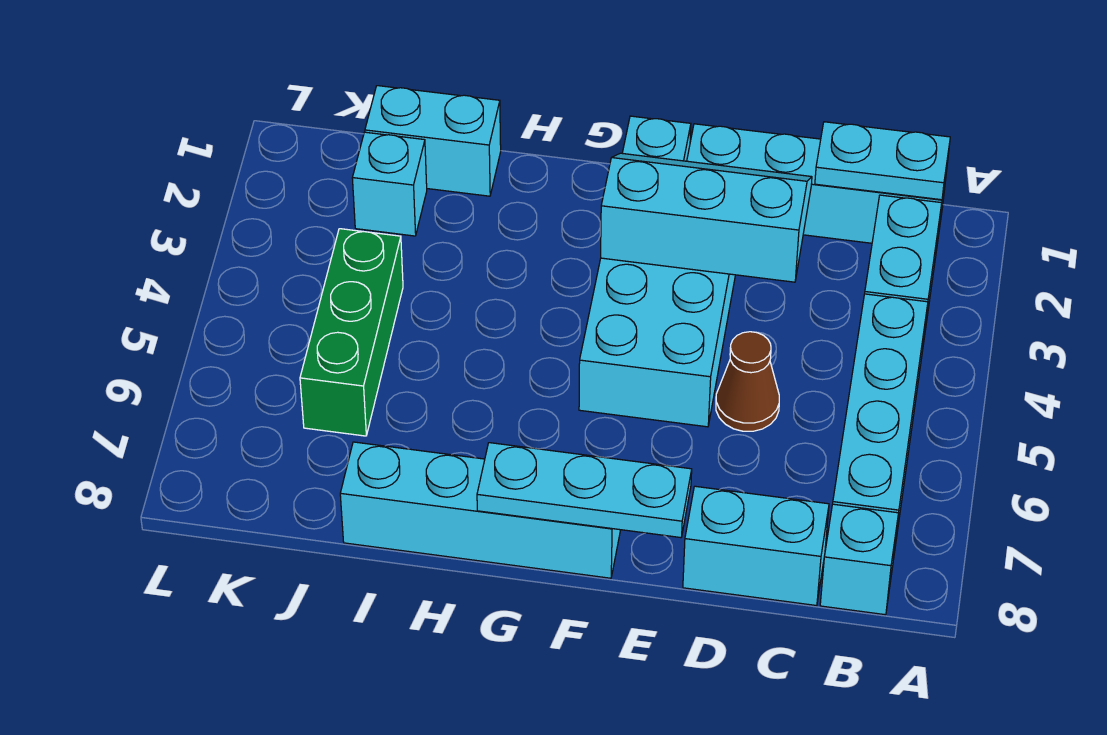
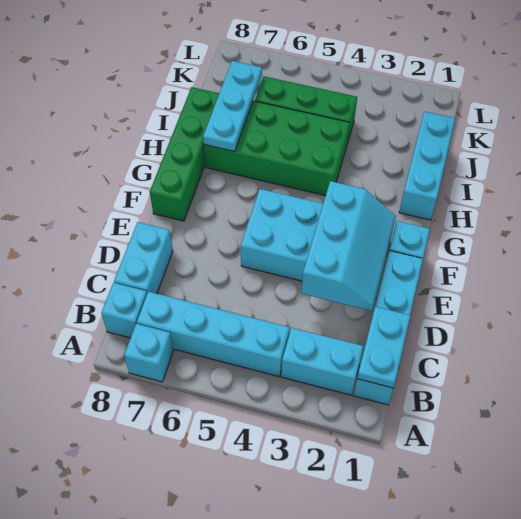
brown 1x1 cone [716,332,779,431] -> none
cyan 1x3 plate [477,443,692,538] -> cyan 1x3 plate moved to [203,61,262,151]
cyan 1x4 brick [340,442,620,578] -> green 1x4 brick [150,87,219,221]
none -> green 2x4 brick [204,101,350,196]
cyan 1x2 brick [365,86,501,196] -> cyan 1x3 brick [399,111,455,220]
cyan 1x1 brick [352,132,427,236] -> cyan 1x1 brick moved to [124,324,174,382]

